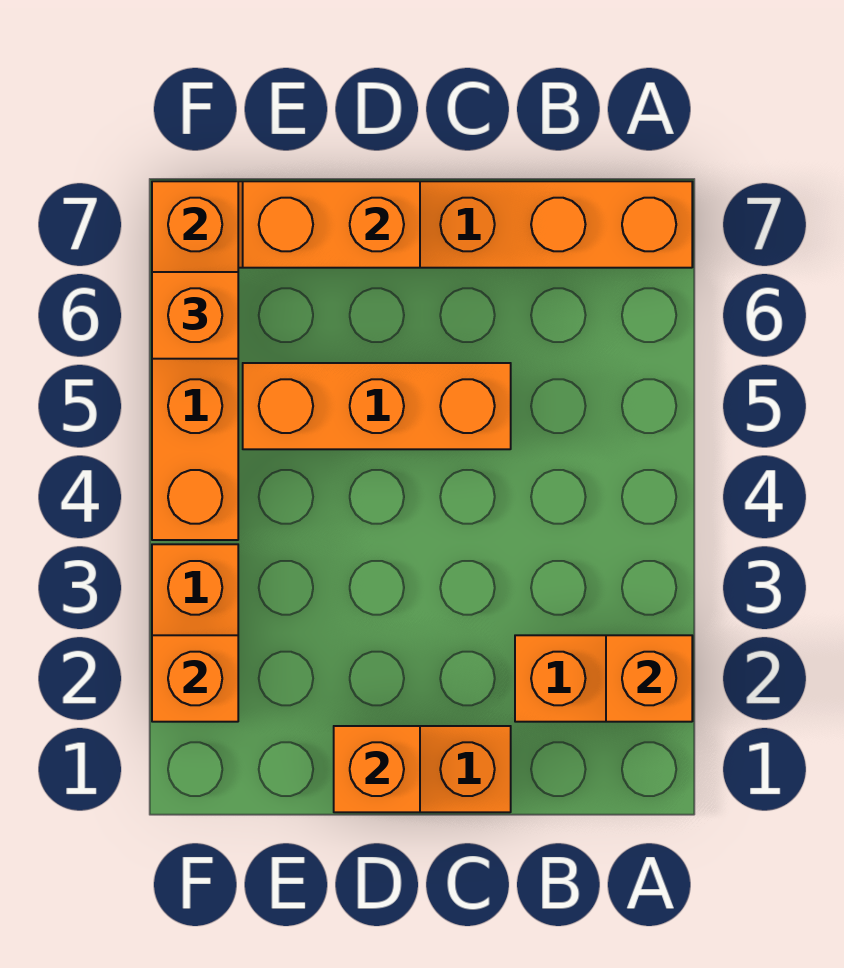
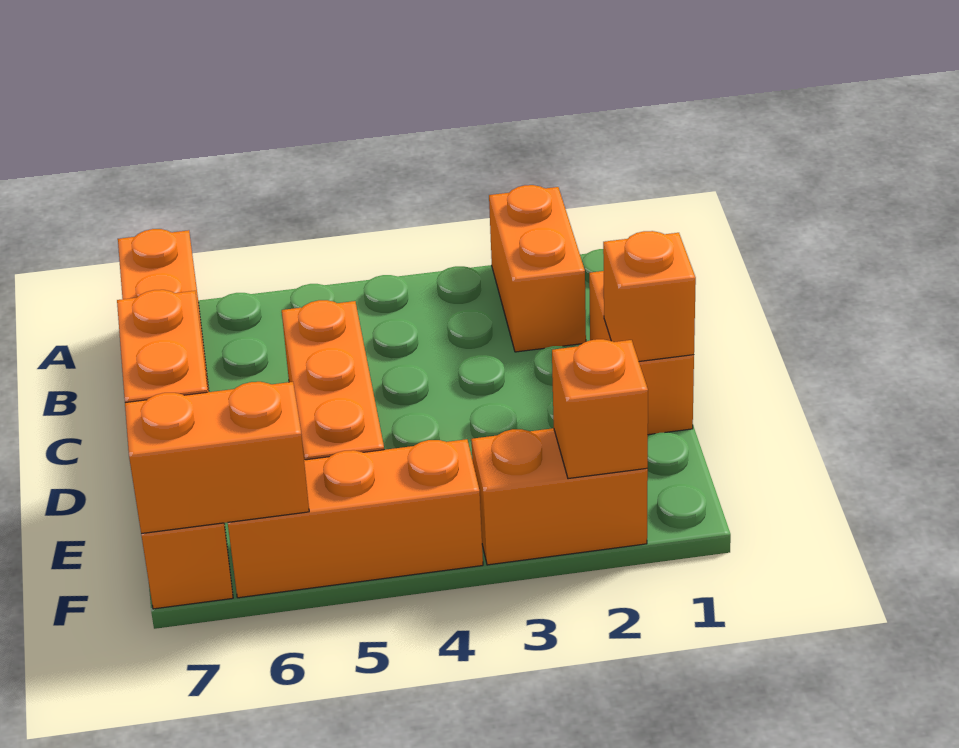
orange 1x1 brick [606,635,692,722] -> none
orange 1x1 brick [152,272,238,359] -> none

